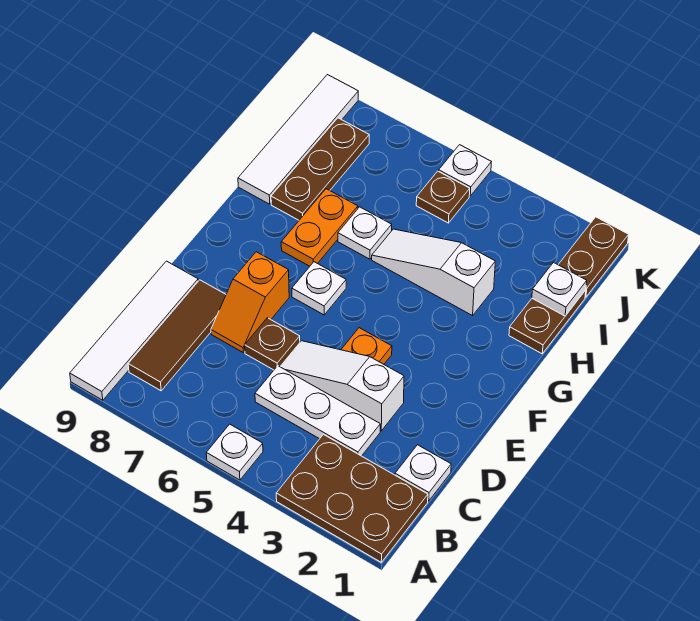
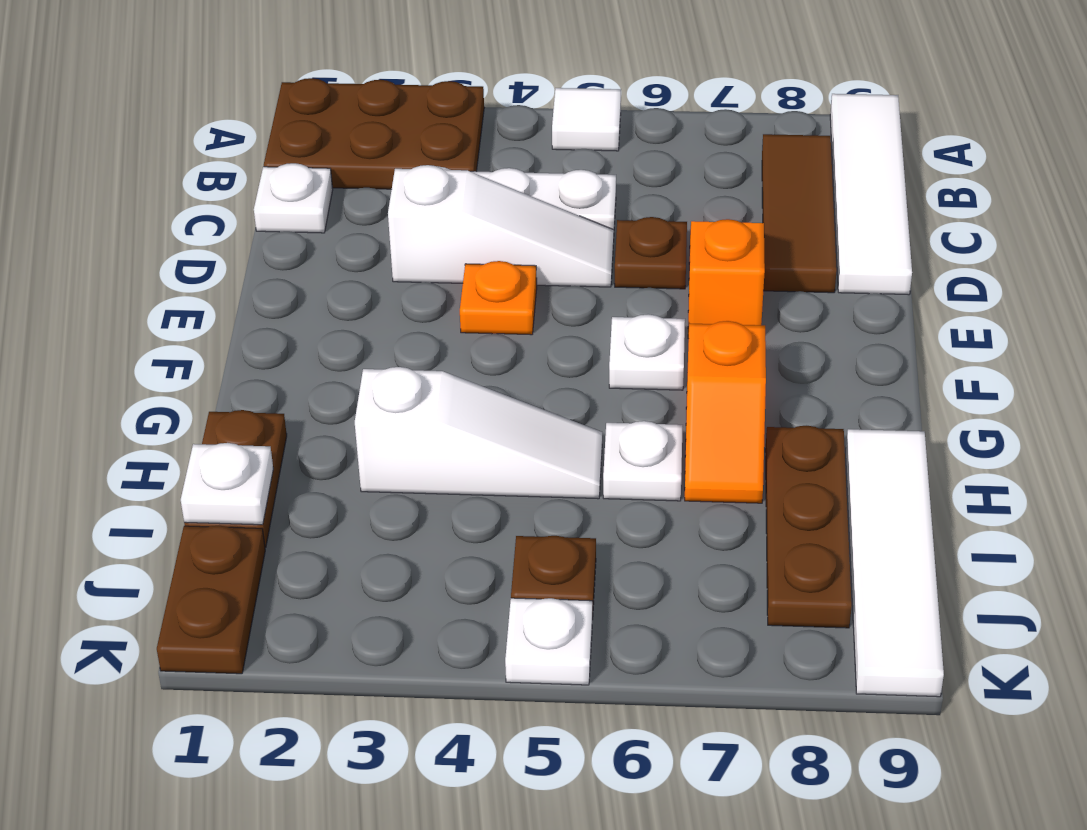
white 1x1 plate [206,424,263,480] -> white 1x1 tile [552,88,621,151]
orange 1x2 plate [281,189,358,266] -> orange 1x2 slope [685,321,766,503]

